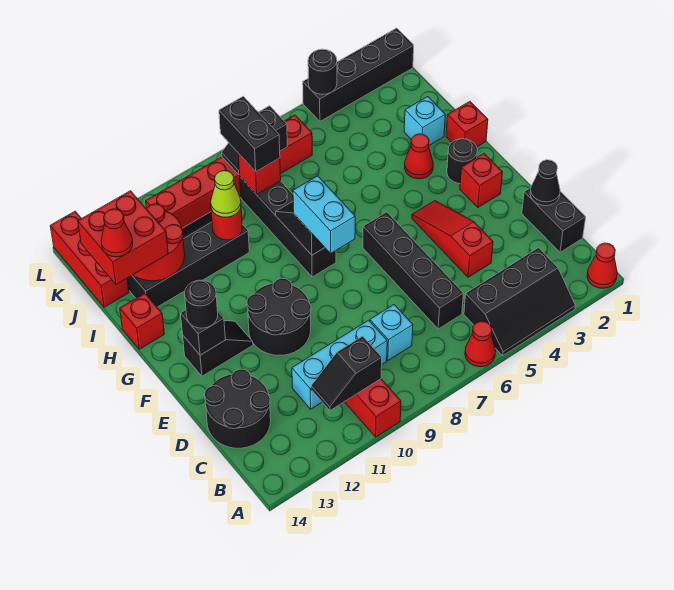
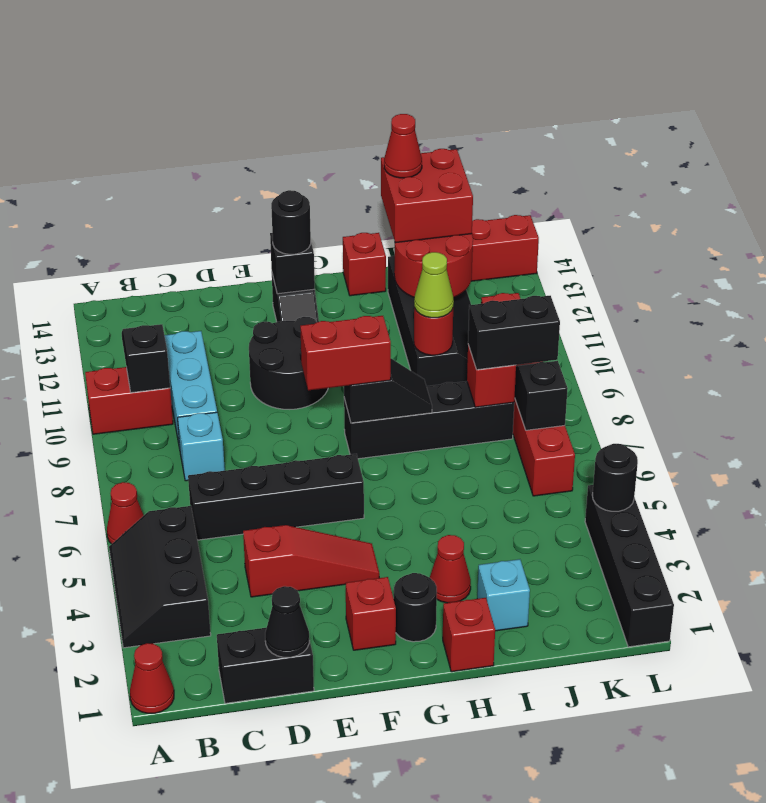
black 2x2 round brick [205,369,271,448] -> none
cyan 1x2 brick [293,176,355,253] -> red 1x2 brick [300,316,391,390]

